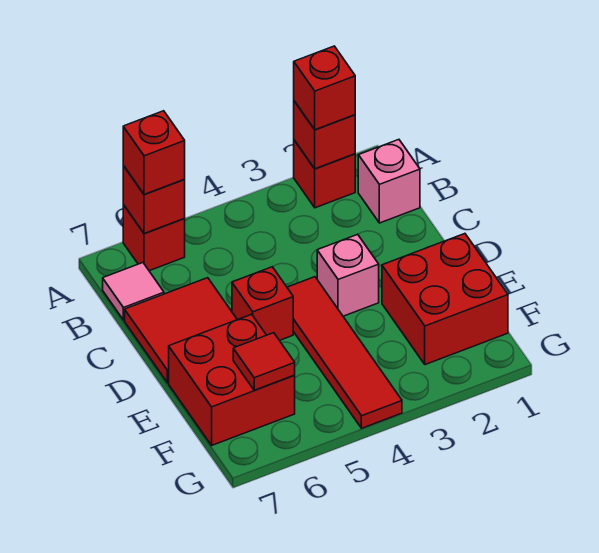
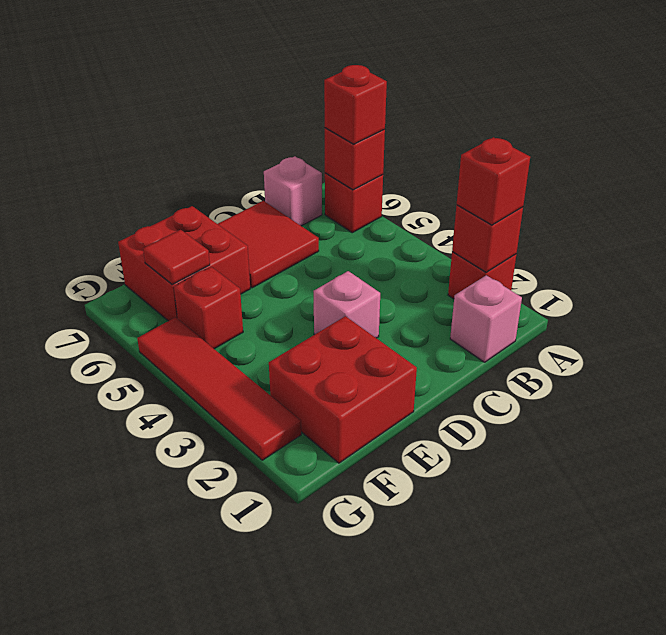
pink 1x1 tile [103,263,164,320] -> pink 1x1 brick [264,156,322,226]
red 1x4 tile [287,277,402,428] -> red 1x4 tile turned to [137,317,301,460]
red 1x1 brick [232,267,293,341] -> red 1x1 brick moved to [174,267,243,349]

